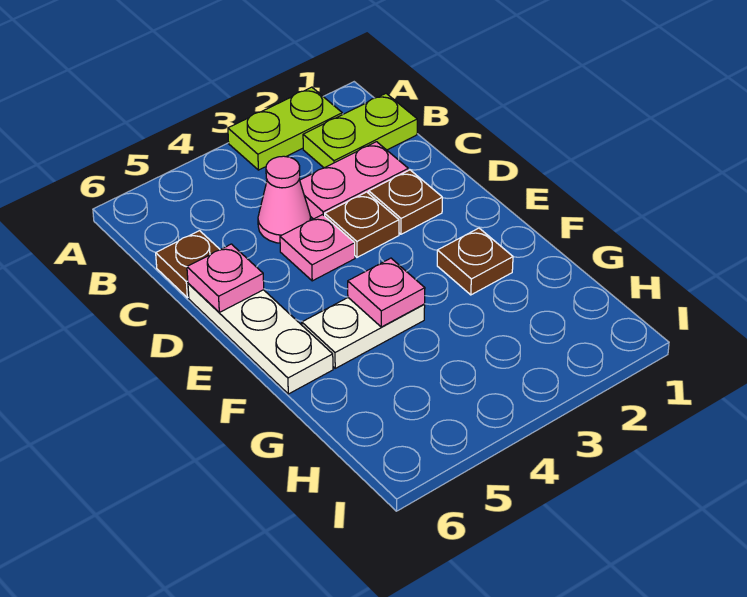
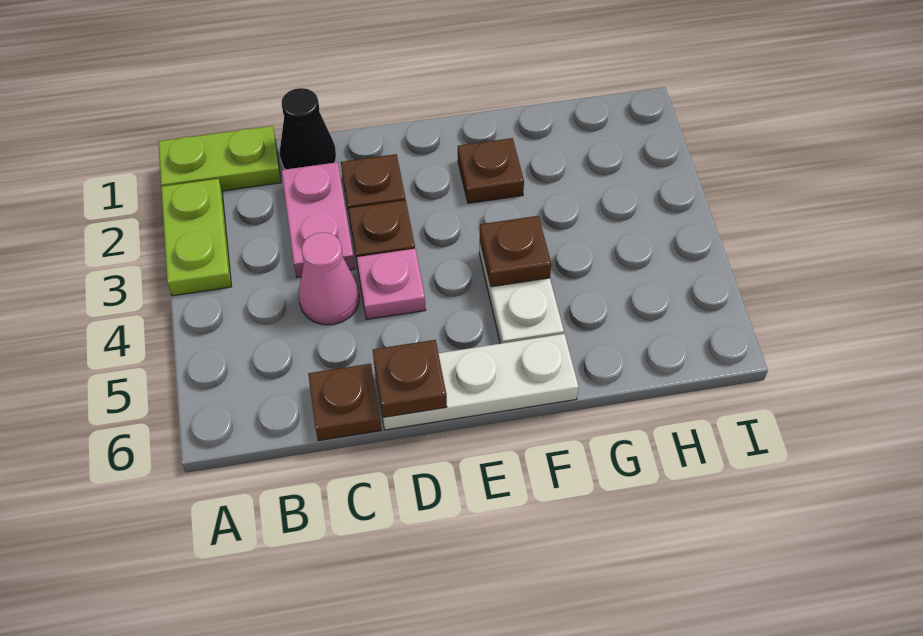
lime 1x2 plate [303,94,417,168] -> lime 1x2 plate turned to [158,126,281,191]
none -> black 1x1 cone [280,88,336,169]
pink 1x1 plate [187,244,264,312] -> brown 1x1 plate [373,340,447,417]
pink 1x1 plate [348,258,425,327] -> brown 1x1 plate [480,216,551,287]

